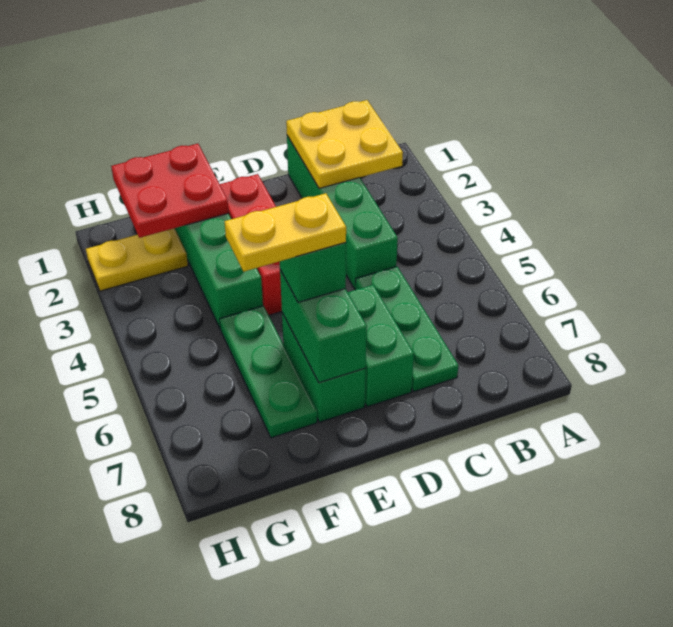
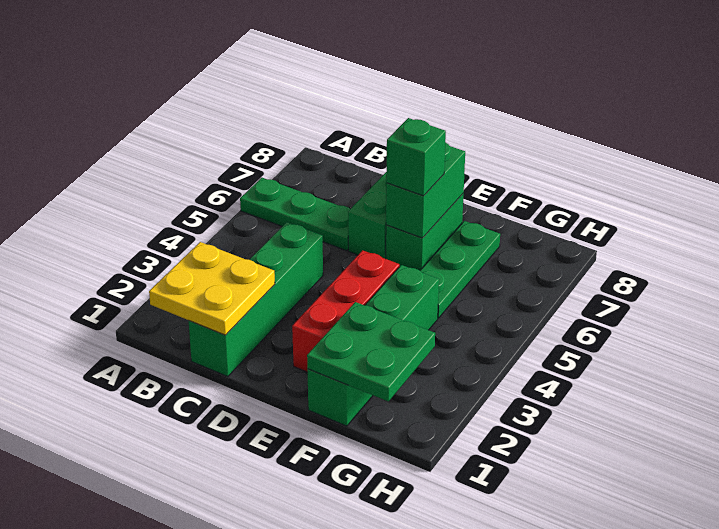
green 1x3 plate [356,266,458,392] -> green 1x3 plate turned to [240,178,350,251]
yellow 1x2 plate [224,193,346,272] -> none
red 2x2 plate [111,144,229,238] -> green 2x2 plate [307,302,435,401]
yellow 1x2 plate [86,228,188,291] -> none

